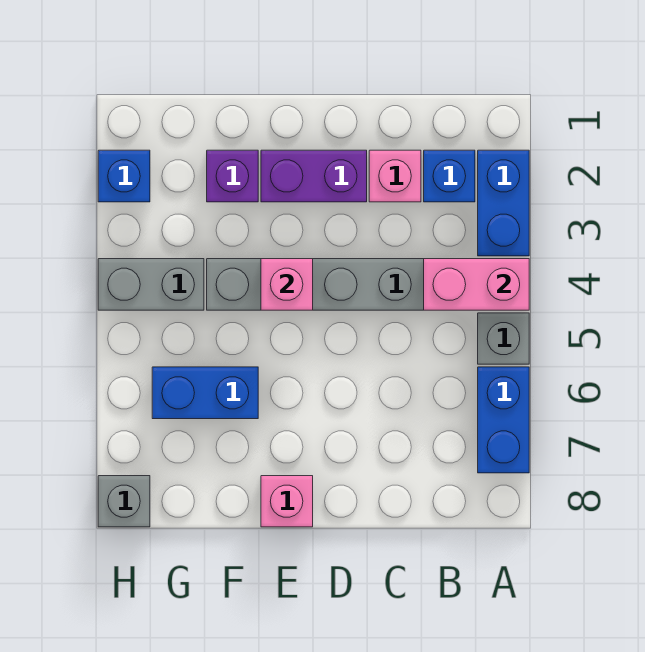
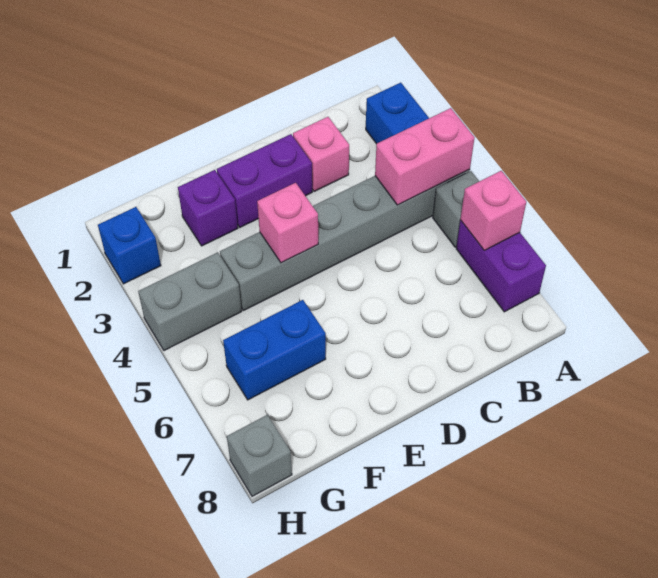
blue 1x2 brick [478,367,529,473] -> purple 1x2 brick [456,220,546,312]
blue 1x1 brick [424,150,475,202] -> none
pink 1x1 brick [261,476,313,527] -> pink 1x1 brick moved to [460,171,526,250]

